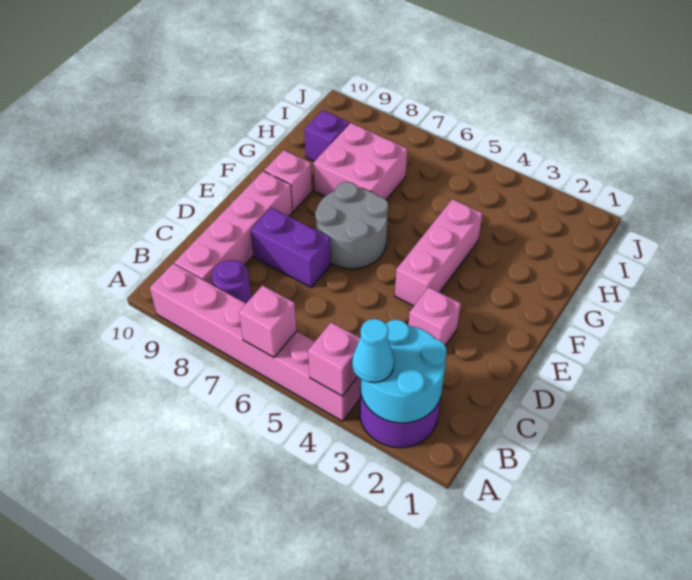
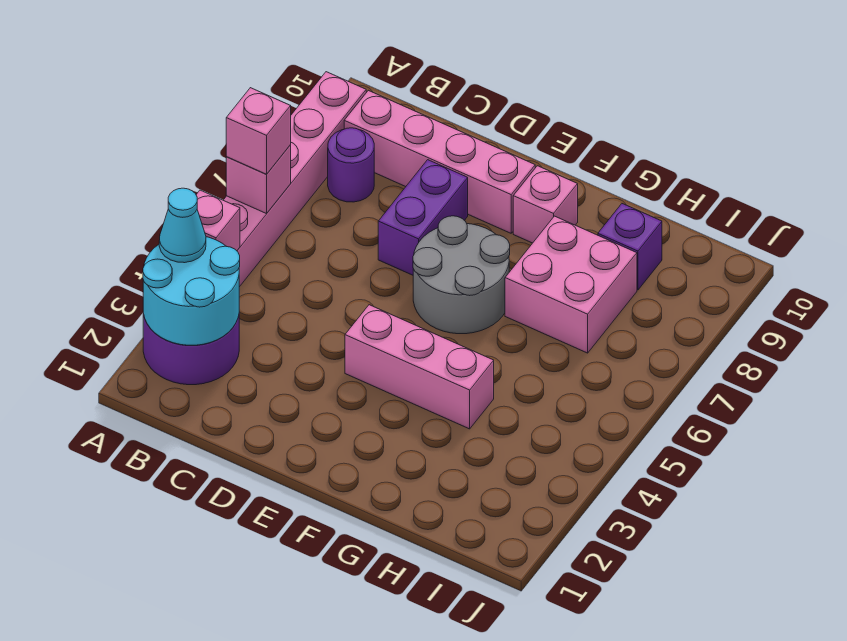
pink 1x1 brick [408,287,461,346] -> pink 1x1 brick moved to [226,88,291,174]

